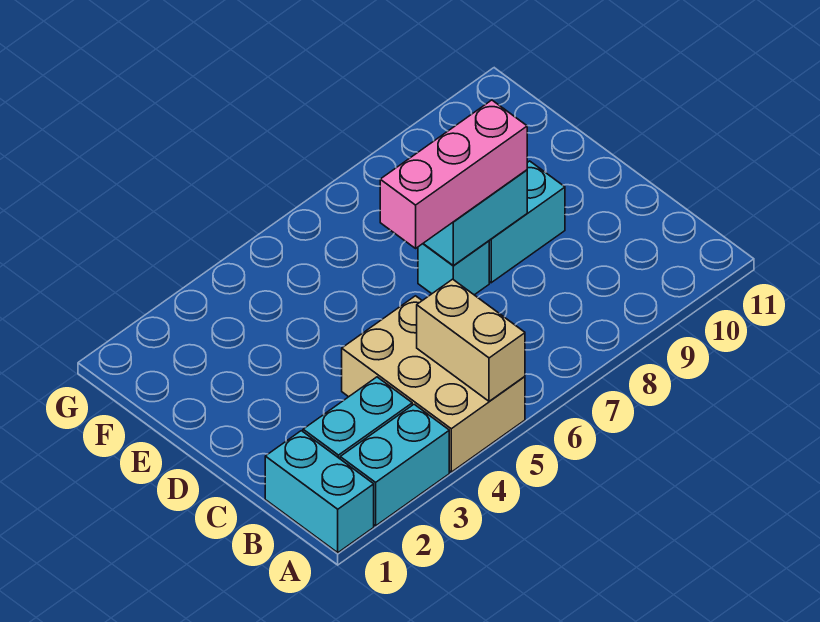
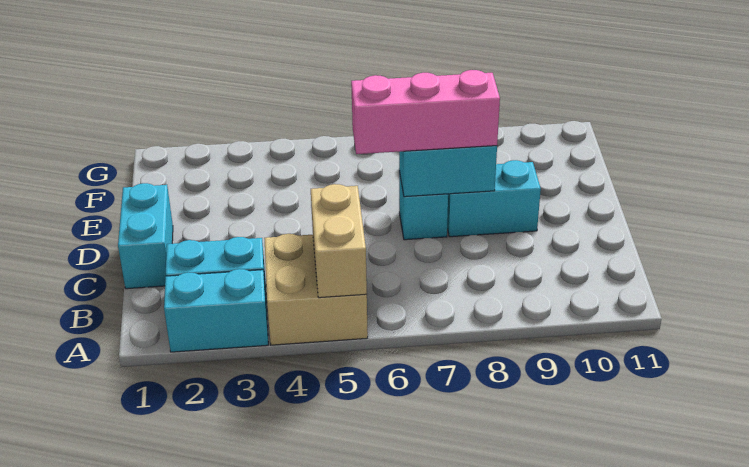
cyan 1x2 brick [265,431,374,553] -> cyan 1x2 brick moved to [118,183,173,289]
tan 2x3 brick [342,296,525,472] -> tan 2x2 brick [264,234,368,345]

